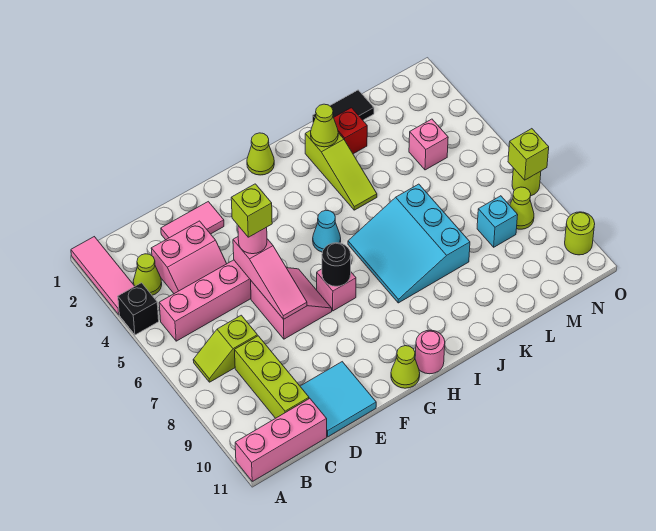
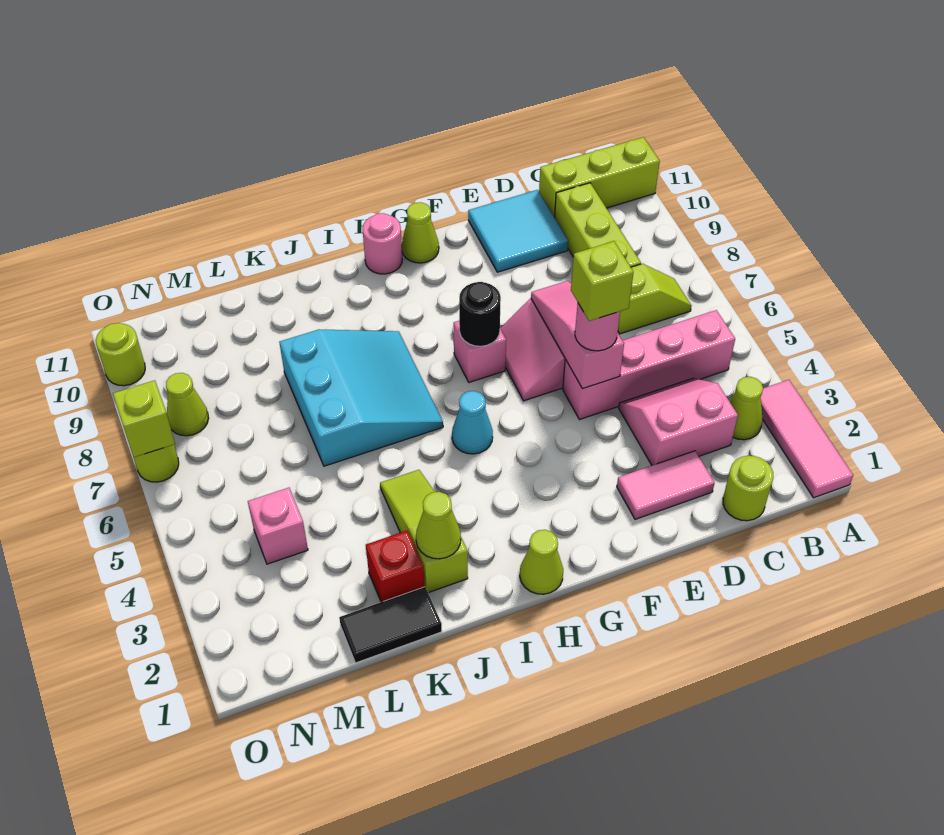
black 1x1 brick [118,283,159,335] -> none
pink 1x3 brick [235,398,327,481] -> lime 1x3 brick [539,137,660,218]
none -> lime 1x1 round brick [723,456,773,521]
cyan 1x1 brick [477,196,518,247] -> none

